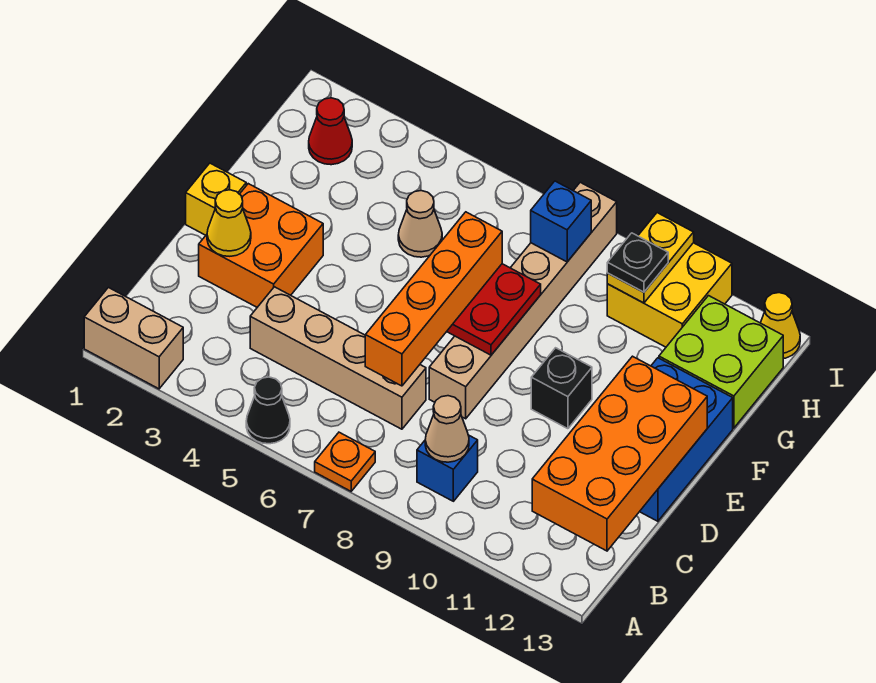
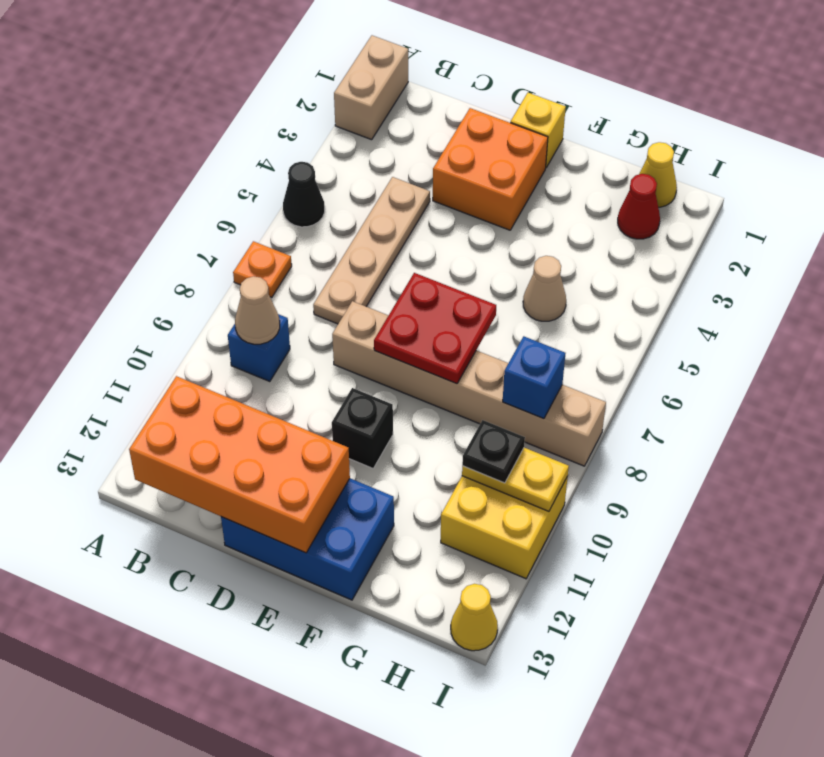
tan 1x4 brick [250,287,426,429] -> tan 1x4 plate [313,177,430,324]
orange 1x4 brick [365,212,502,386] -> none
yellow 1x1 cone [207,190,251,256] -> yellow 1x1 cone moved to [639,142,677,207]
lime 2x2 brick [659,296,783,428] -> none

